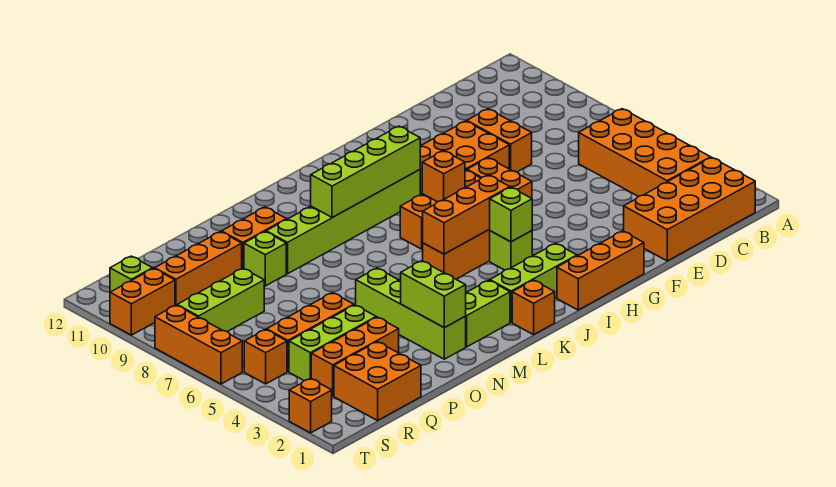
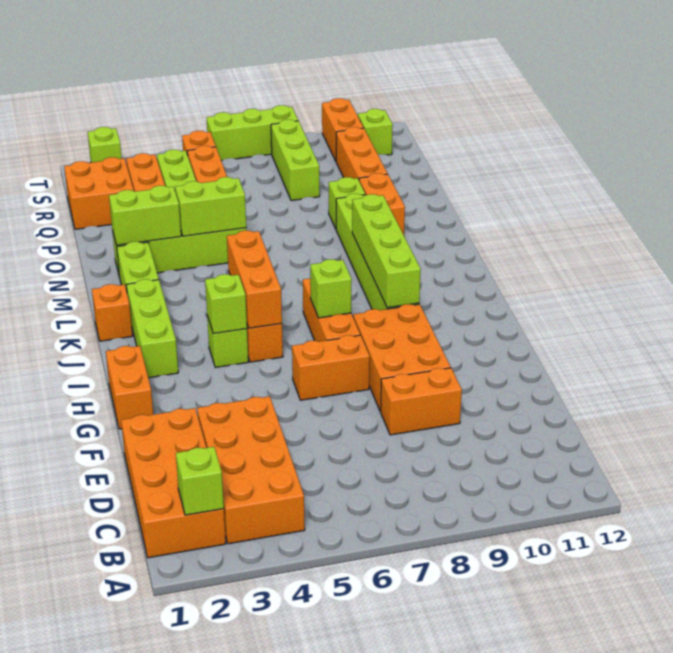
none -> lime 1x1 brick [176,447,224,515]
orange 2x4 brick [579,109,711,196] -> orange 2x4 brick turned to [197,396,305,544]
orange 1x3 brick [557,231,644,310] -> orange 1x2 brick [106,346,153,429]
orange 1x1 brick [422,151,465,202] -> lime 1x1 brick [310,259,352,318]
none -> lime 1x2 brick [175,177,246,236]
orange 1x1 brick [289,378,332,433] -> lime 1x1 brick [88,127,122,163]
orange 1x3 brick [155,305,242,384] -> lime 1x3 brick [206,105,298,161]

